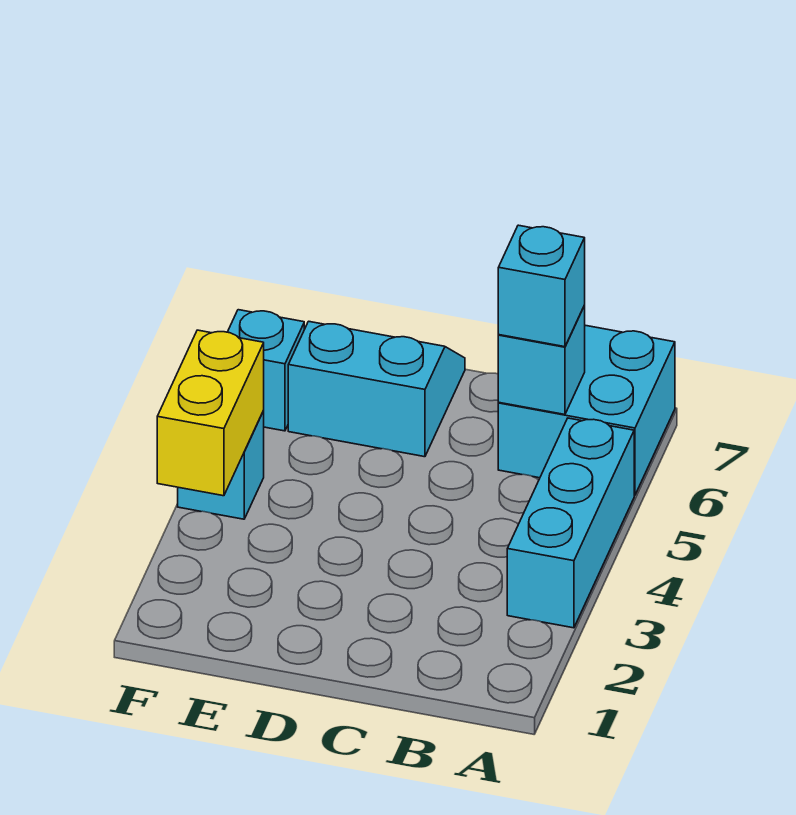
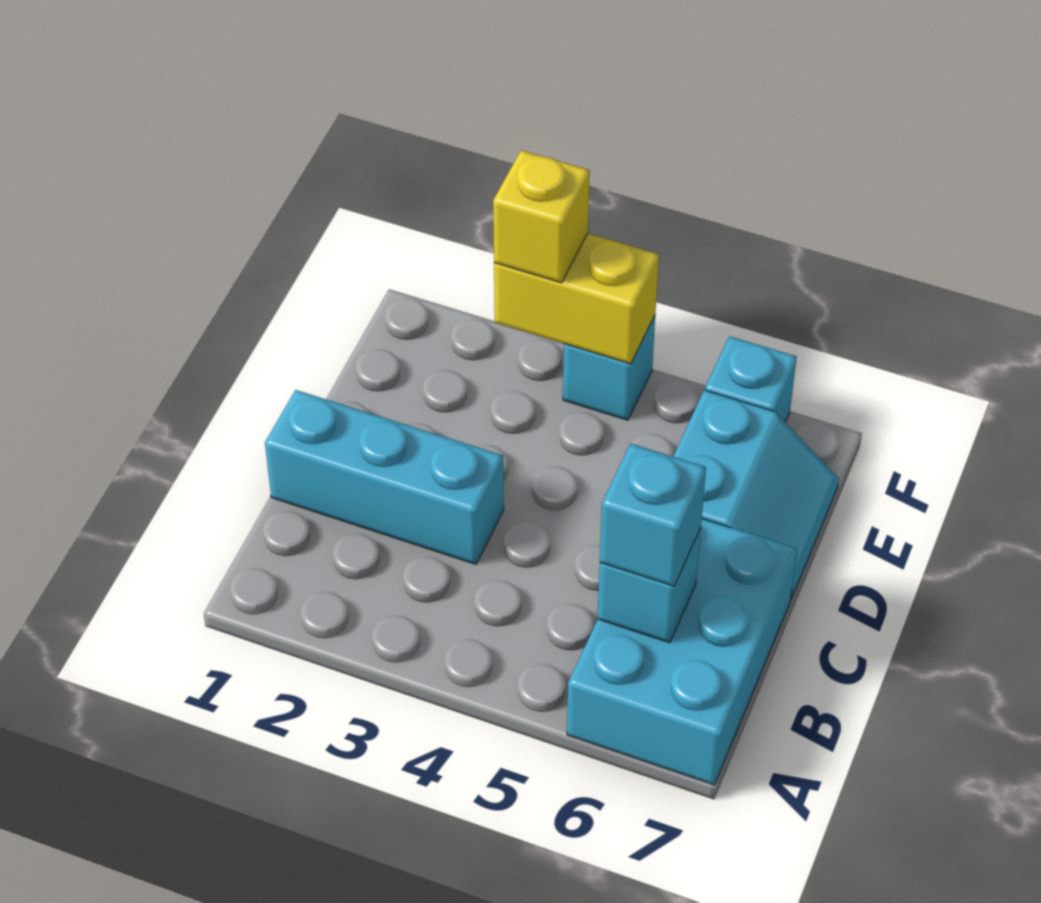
cyan 1x3 brick [507,418,634,628] -> cyan 1x3 brick moved to [265,390,504,564]
cyan 2x2 brick [498,325,675,495] -> cyan 2x3 brick [567,518,797,785]
none -> yellow 1x1 brick [493,150,590,283]

